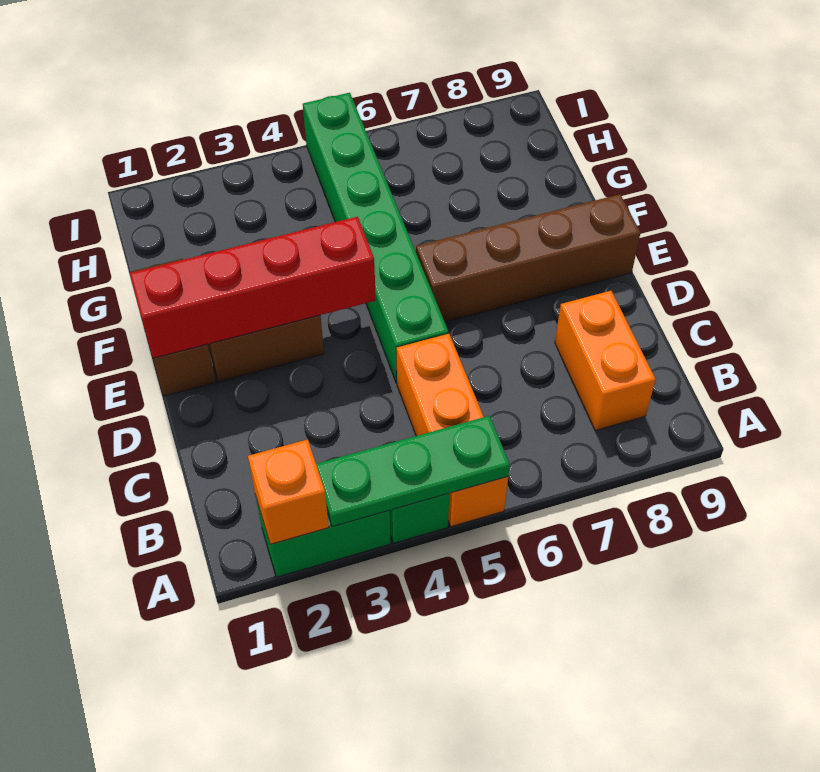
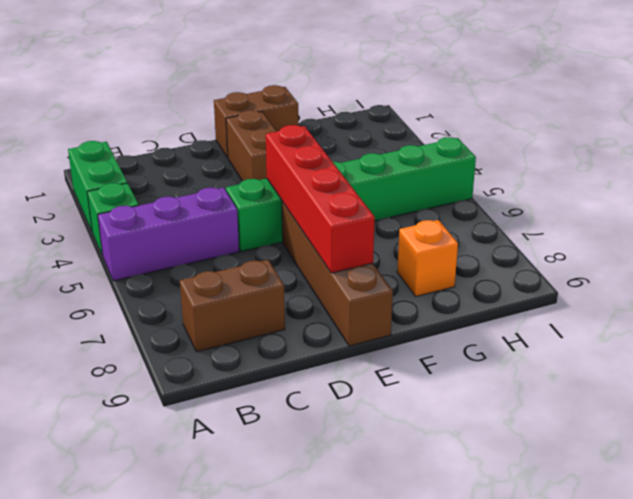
orange 1x1 brick [248,439,329,545] -> orange 1x1 brick moved to [397,220,458,296]
green 1x3 plate [316,416,510,527] -> none
orange 1x3 brick [397,334,508,527] -> purple 1x3 brick [98,188,239,281]
orange 1x2 brick [555,291,656,430] -> brown 1x2 brick [180,260,285,352]
red 1x4 brick [130,217,376,358] -> red 1x4 brick moved to [266,125,375,273]

